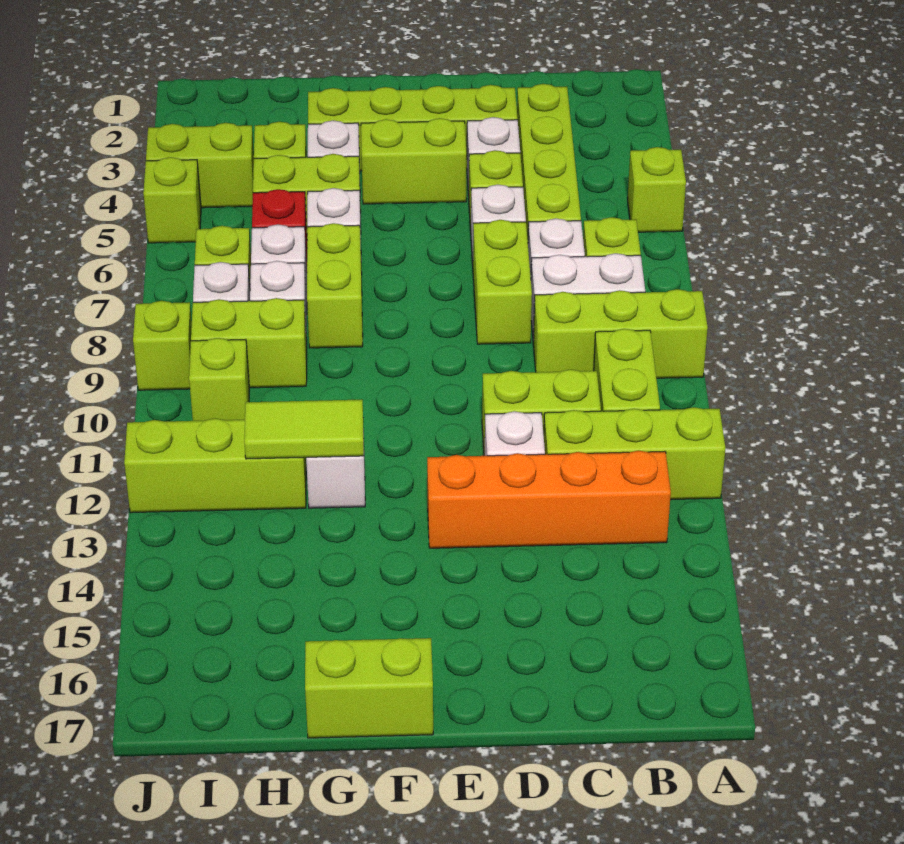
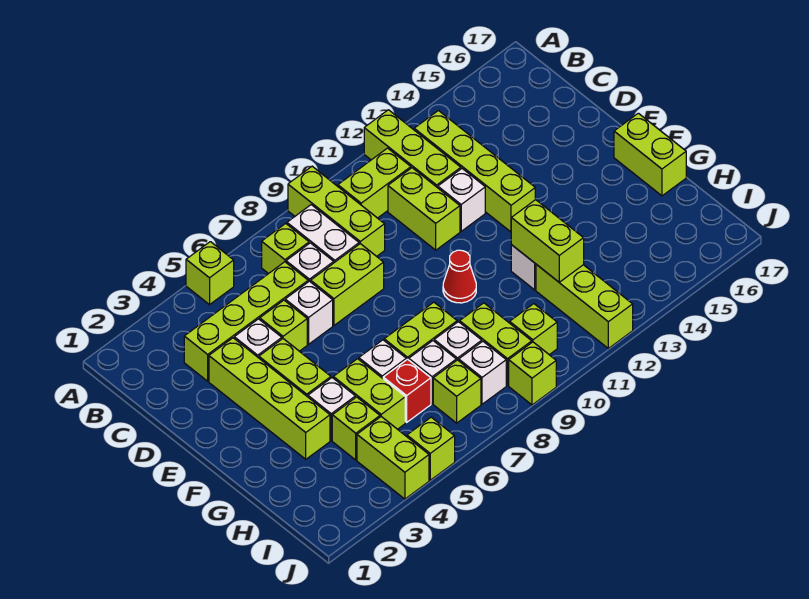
orange 1x4 brick [427,451,671,548] -> lime 1x4 brick [414,111,535,232]
none -> red 1x1 cone [443,250,476,303]
lime 1x2 tile [244,400,364,459] -> lime 1x2 brick [511,200,584,282]

